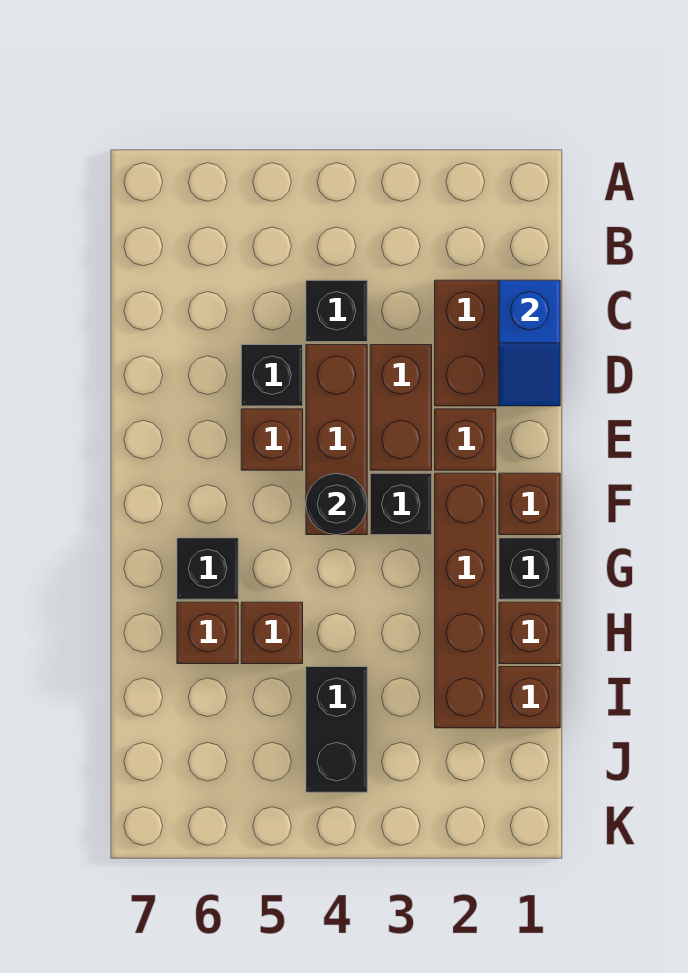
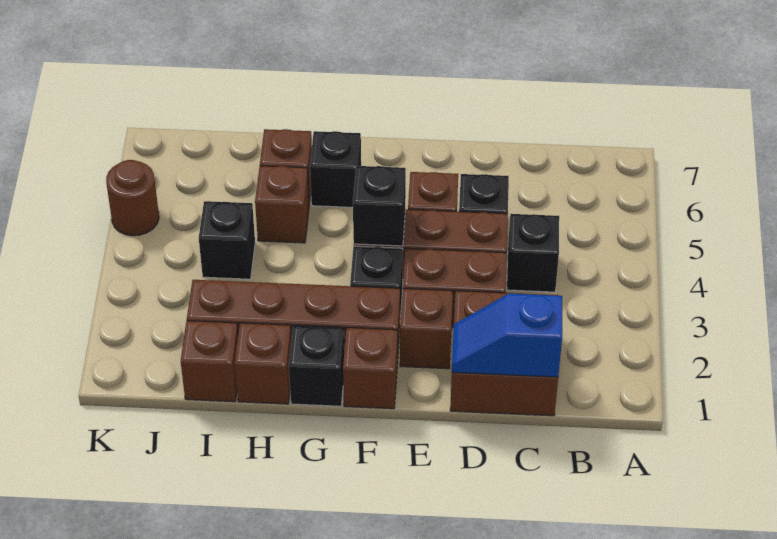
black 1x1 round brick [306,474,367,535] -> black 1x1 brick [353,166,406,246]
black 1x2 brick [306,667,367,792] -> black 1x1 brick [199,201,255,279]
none -> brown 1x1 round brick [106,160,159,236]

